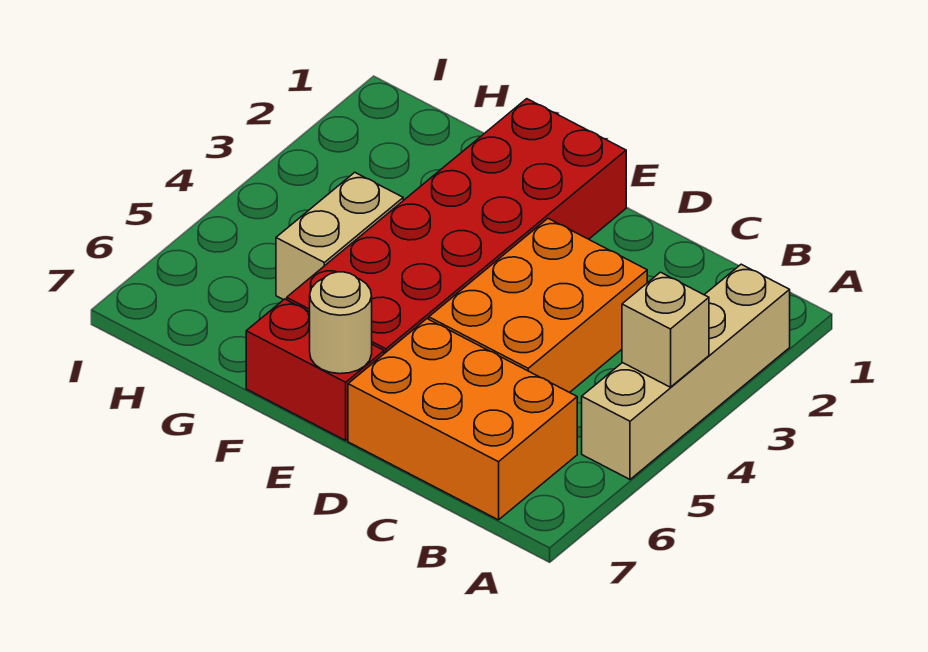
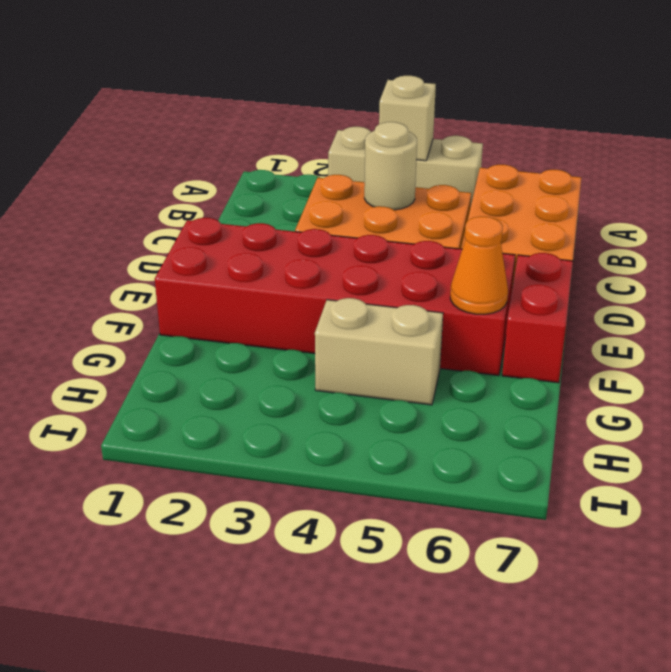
tan 1x4 brick [582,264,790,479] -> tan 1x3 brick [328,127,483,207]
tan 1x1 round brick [310,272,372,374] -> tan 1x1 round brick moved to [364,122,417,210]
none -> orange 1x1 cone [450,216,508,314]

